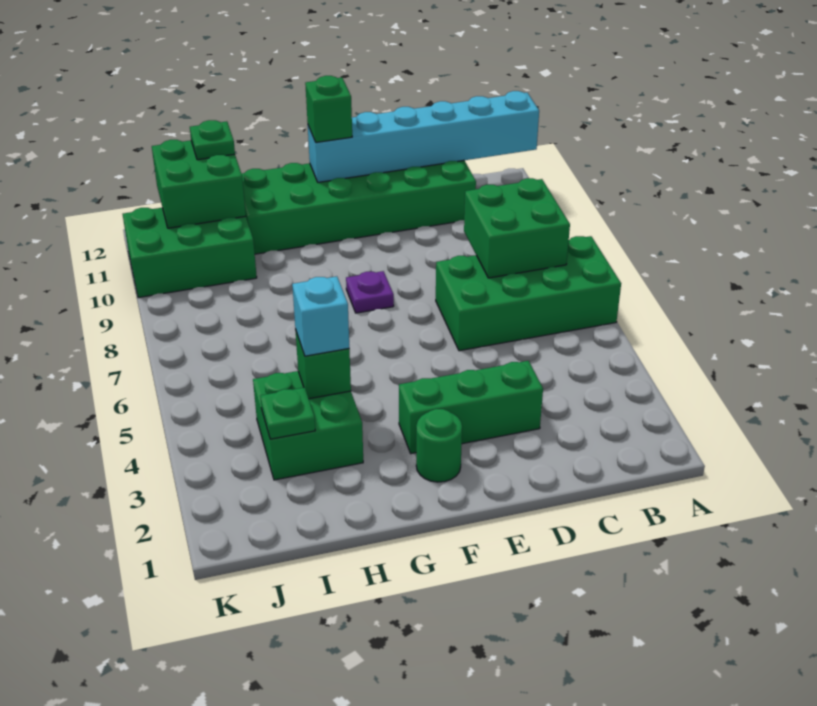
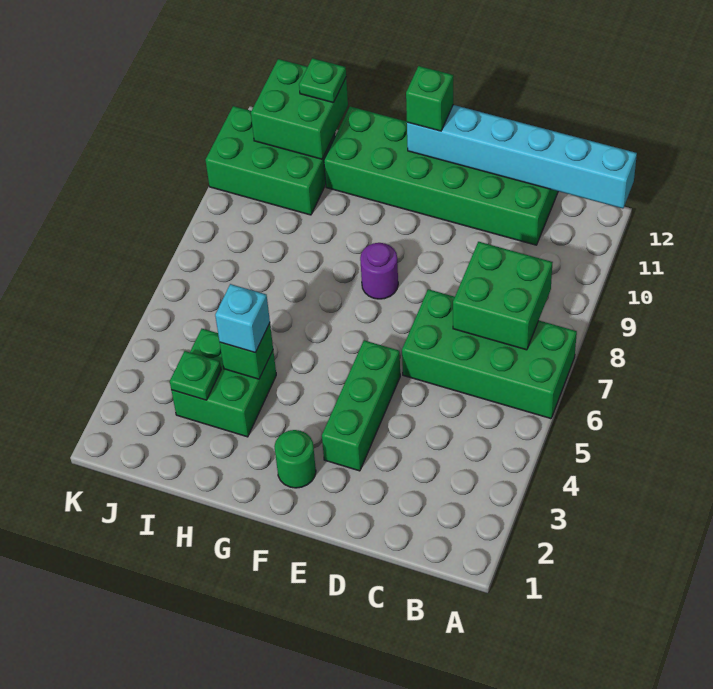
green 1x3 brick [399,361,543,453] -> green 1x3 brick turned to [322,340,400,471]
purple 1x1 plate [346,271,394,313] -> purple 1x1 round brick [360,243,398,299]

